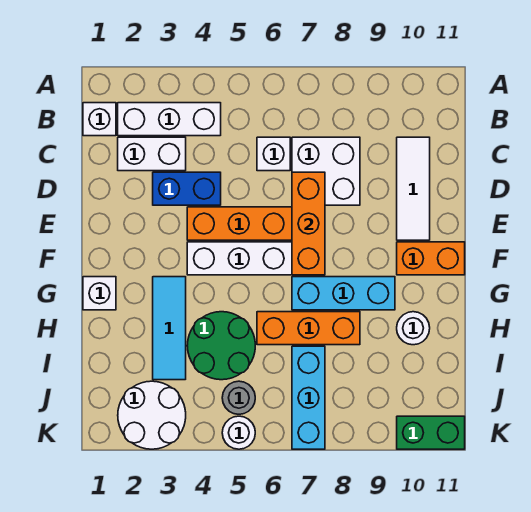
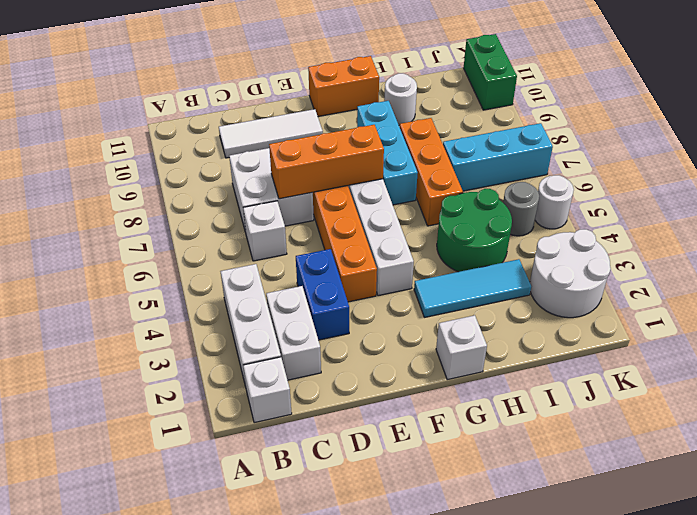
orange 1x2 brick [397,242,465,275] -> orange 1x2 brick turned to [308,56,379,117]

